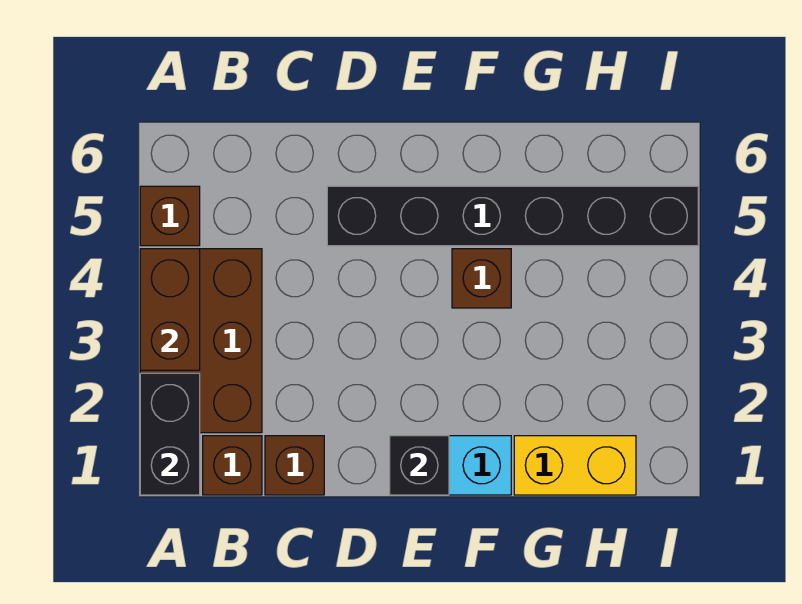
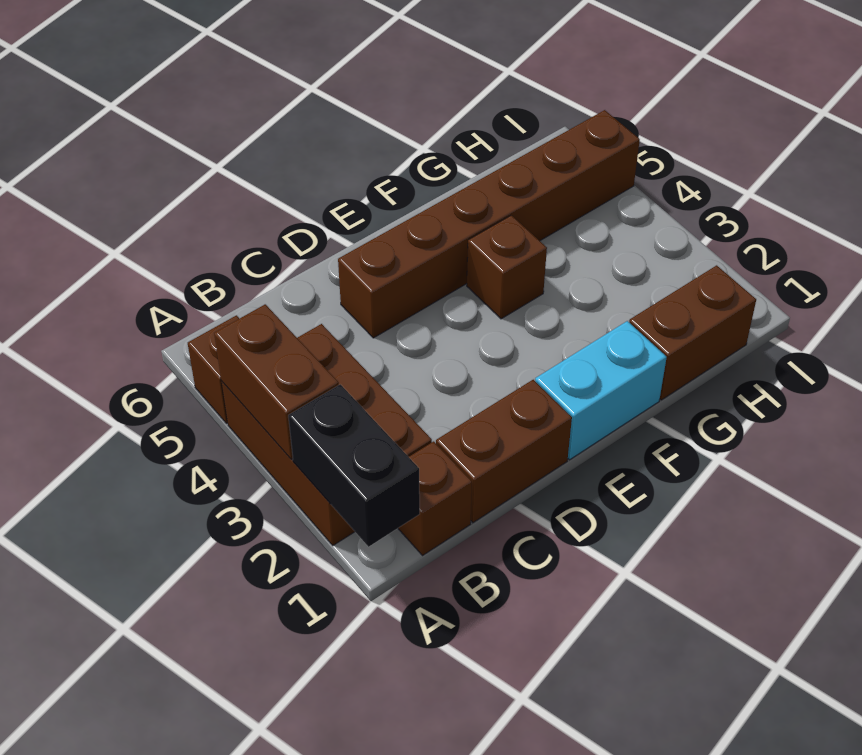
brown 1x1 brick [265,436,324,495] -> brown 1x2 brick [436,380,572,523]
black 1x6 brick [327,186,698,246] -> brown 1x6 brick [338,110,640,338]
black 1x1 brick [390,436,449,495] -> none
yellow 1x2 brick [514,436,636,495] -> brown 1x2 brick [629,265,756,400]

